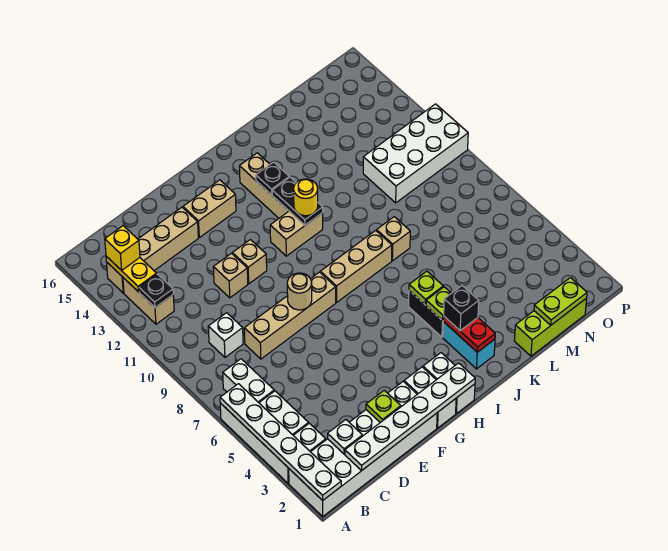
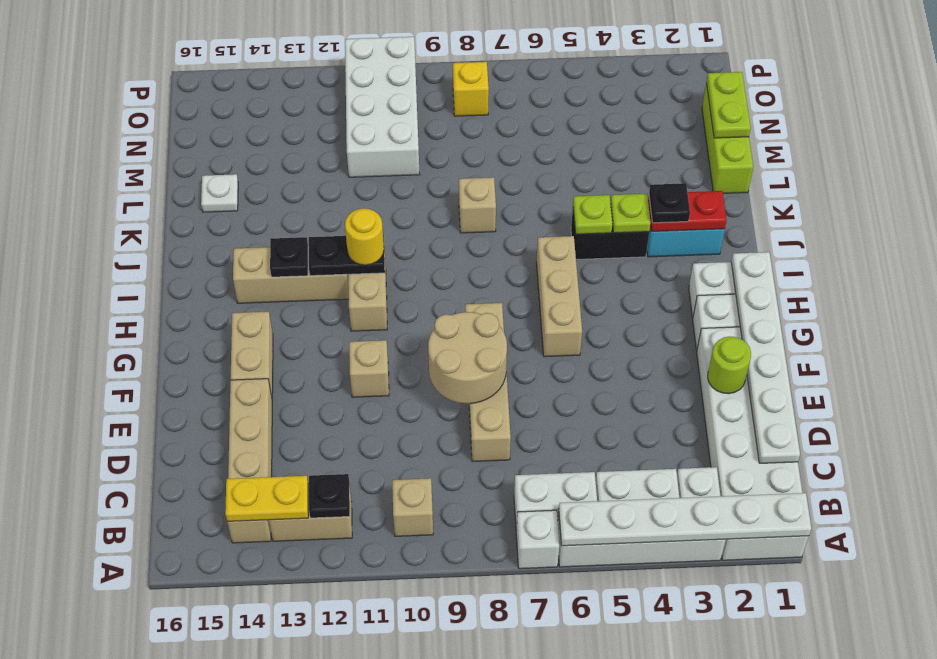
yellow 1x1 brick [105,226,140,271] -> yellow 1x1 brick moved to [453,62,489,116]
white 1x1 plate [328,420,362,454] -> white 1x1 plate moved to [201,174,238,212]
white 1x1 brick [208,313,243,357] -> white 1x1 brick moved to [516,510,559,569]
lime 1x1 plate [366,390,401,423] -> lime 1x1 round brick [708,336,751,394]
tan 1x1 brick [213,253,248,298] -> tan 1x1 brick moved to [392,478,433,536]
tan 1x1 round brick [287,273,312,310] -> tan 2x2 round brick [428,312,507,404]
tan 1x3 brick [320,230,392,303] -> tan 1x3 brick moved to [537,236,582,357]
black 1x1 brick [444,286,479,331] -> black 1x1 plate [649,183,690,223]

